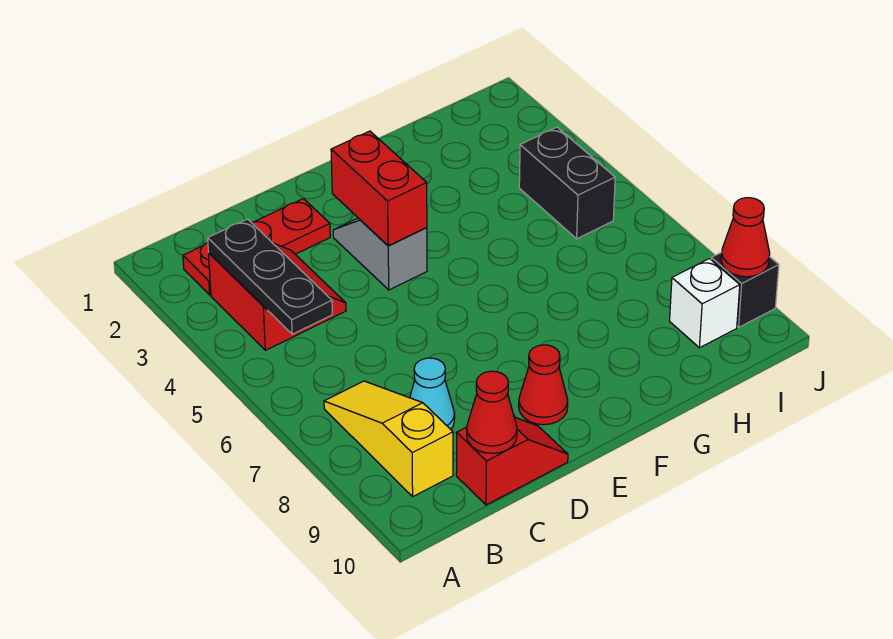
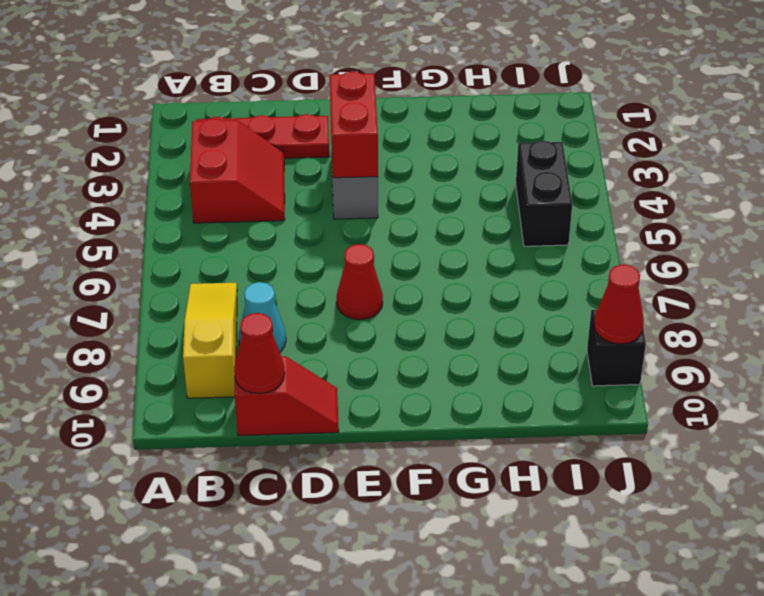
black 1x3 plate [208,219,332,334] -> none
red 1x1 cone [519,345,568,425] -> red 1x1 cone moved to [336,244,383,320]
white 1x1 brick [670,259,740,348] -> none

